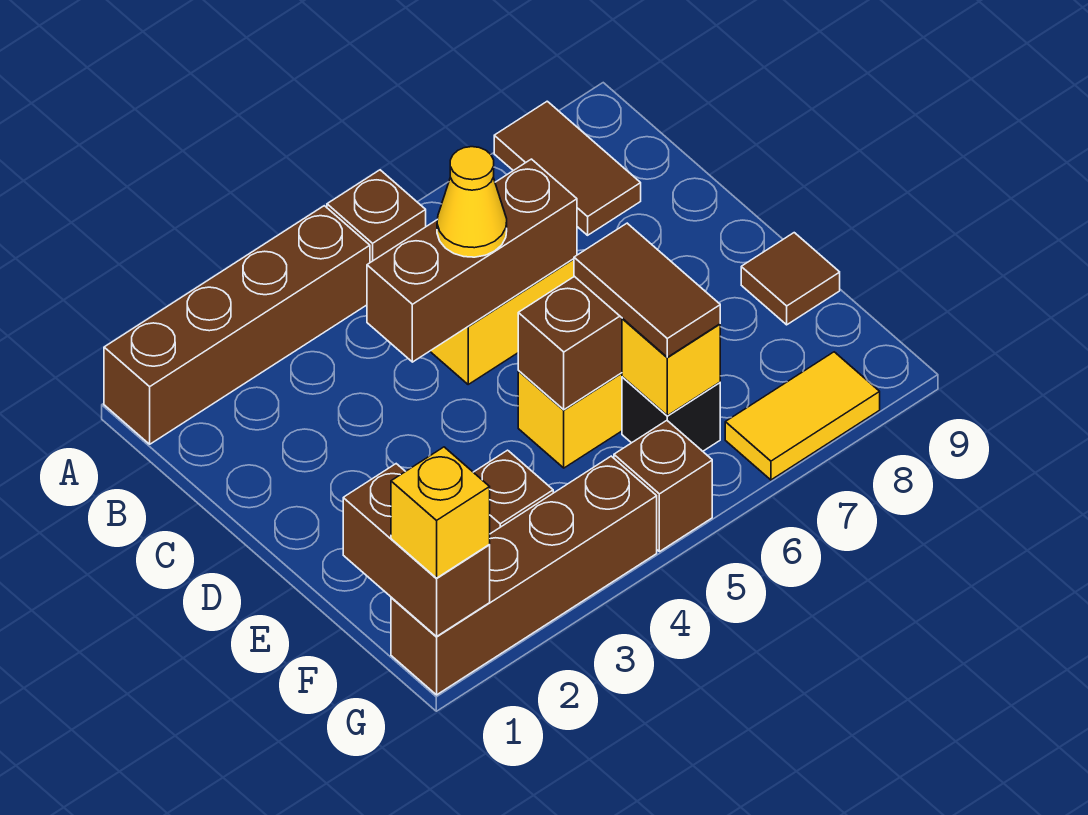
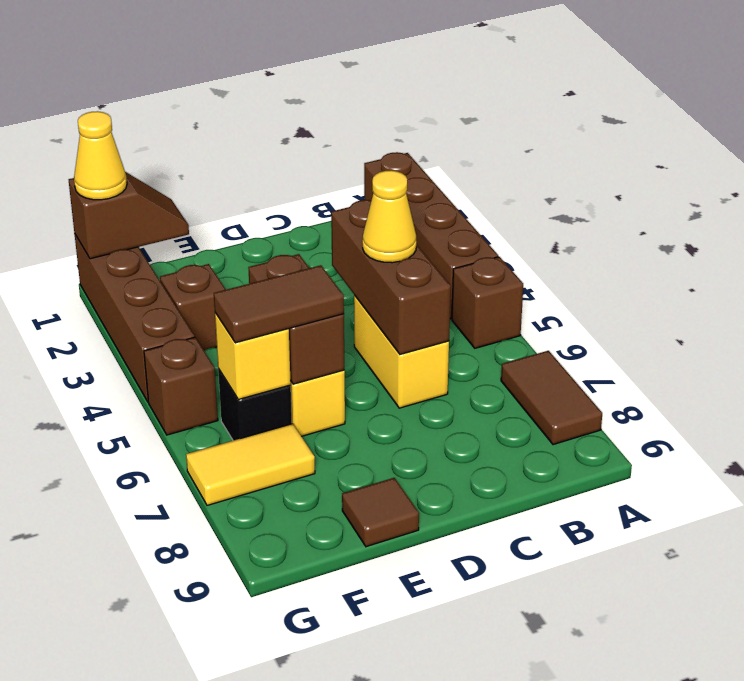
brown 1x2 tile [494,101,641,235] -> brown 1x2 tile turned to [501,351,602,445]
brown 1x2 brick [343,464,490,636] -> brown 1x2 slope [69,172,189,259]
yellow 1x1 brick [391,447,490,578] -> yellow 1x1 cone [74,111,127,200]
yellow 1x2 tile [725,352,880,480] -> yellow 1x2 tile turned to [186,424,315,505]

